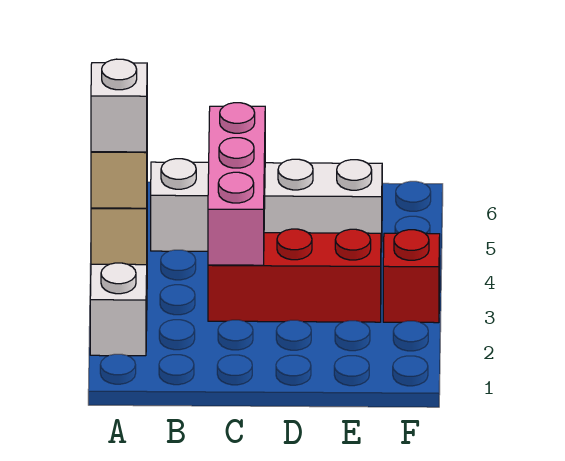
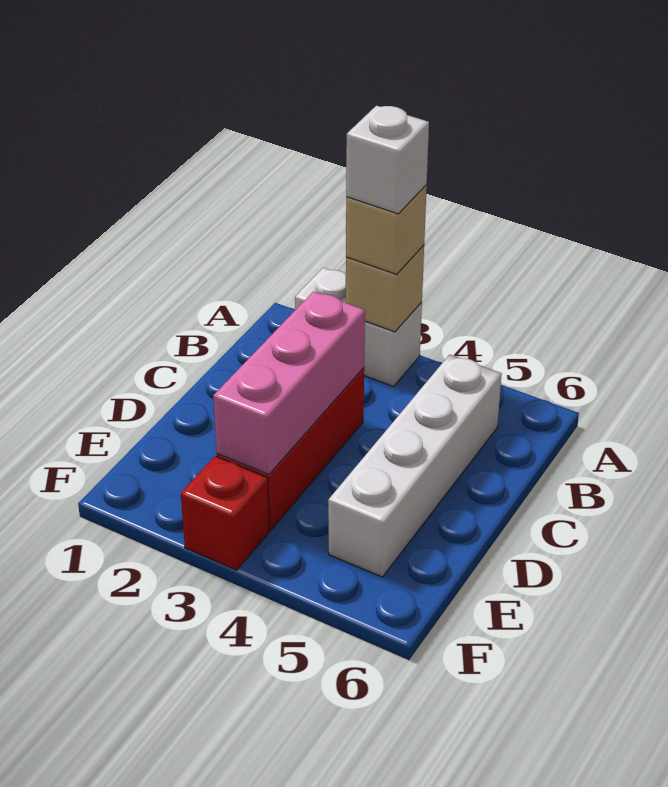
pink 1x3 brick [208,103,265,265] -> pink 1x3 brick turned to [213,291,365,475]

